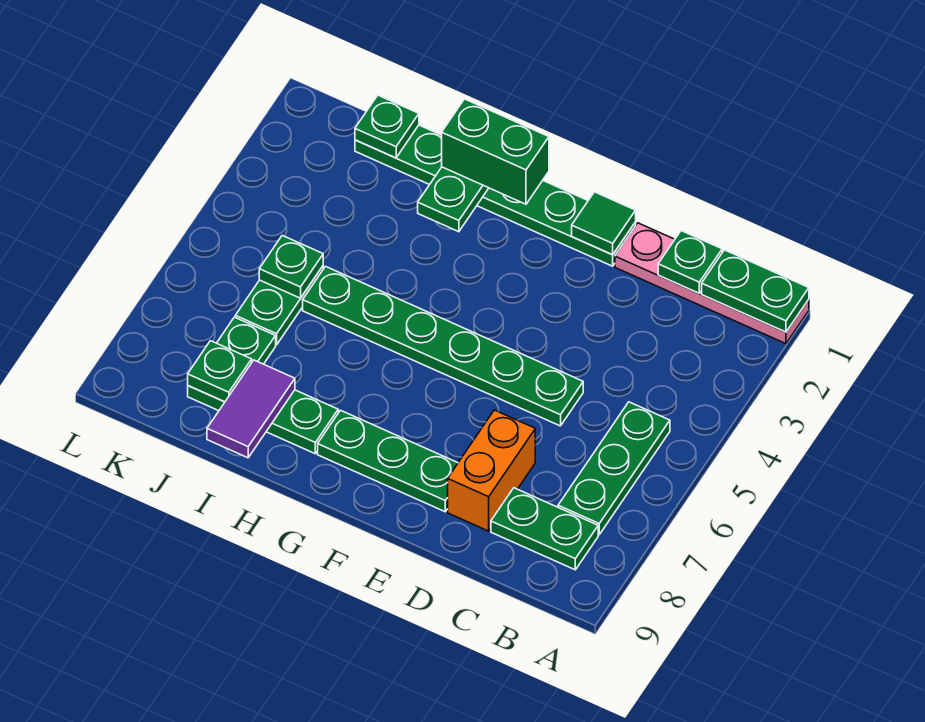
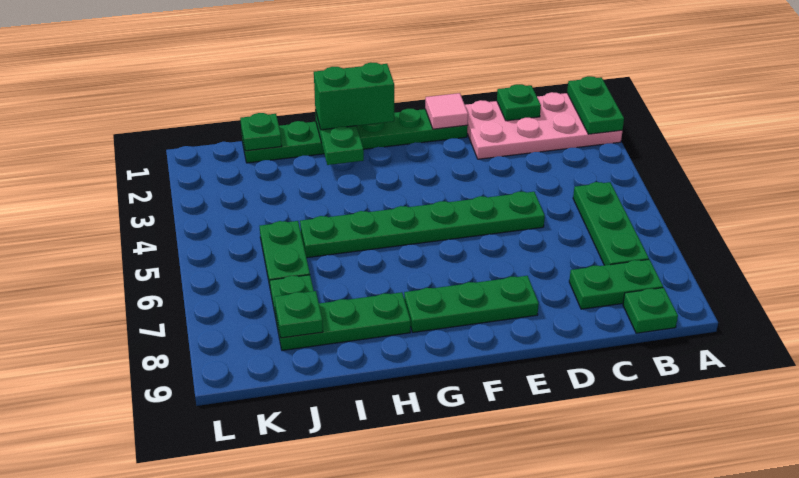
pink 1x4 plate [615,223,809,344] -> pink 2x4 plate [465,92,622,159]
green 1x2 plate [702,250,809,332] -> green 1x2 plate turned to [567,76,624,134]
orange 1x2 brick [448,410,535,531] -> none
green 1x1 tile [572,192,636,255] -> pink 1x1 tile [425,93,468,129]
purple 1x2 tile [207,360,295,458] -> none
green 1x1 plate [259,236,323,298] -> green 1x1 plate moved to [623,288,678,333]

